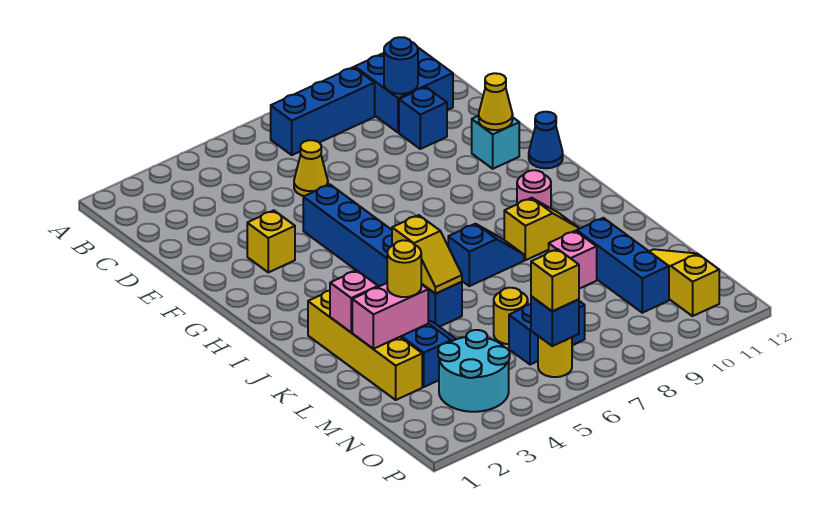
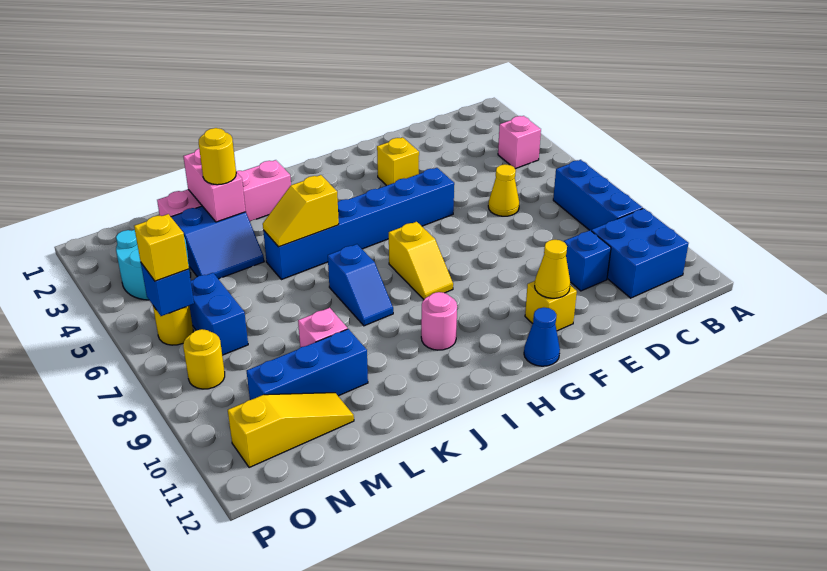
blue 1x1 round brick [384,37,418,94] -> none
cyan 1x1 brick [472,116,519,169] -> yellow 1x1 brick [525,281,577,331]
yellow 1x4 brick [308,291,422,400] -> pink 1x4 brick [157,160,291,221]
yellow 1x2 slope [504,198,580,260] -> yellow 1x2 slope moved to [389,222,453,299]
pink 1x1 brick [330,270,378,332] -> pink 1x1 brick moved to [498,116,541,169]
yellow 1x1 round brick [494,288,528,344] -> yellow 1x1 round brick moved to [183,329,225,389]

